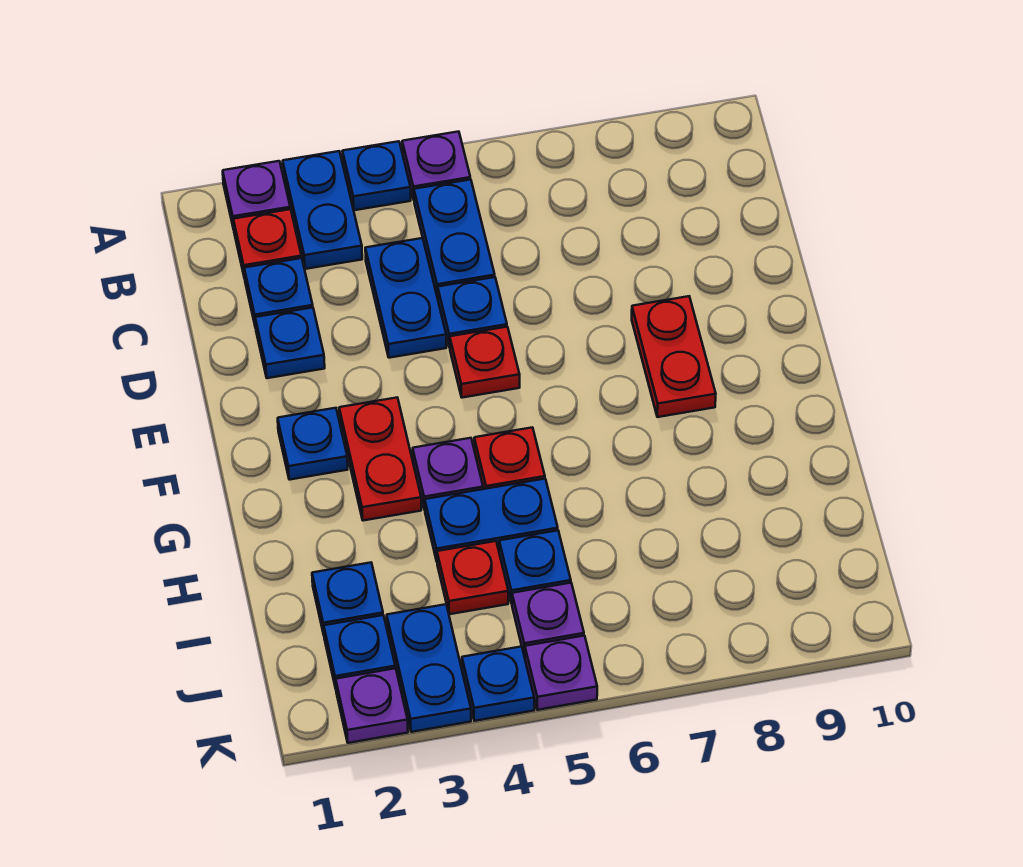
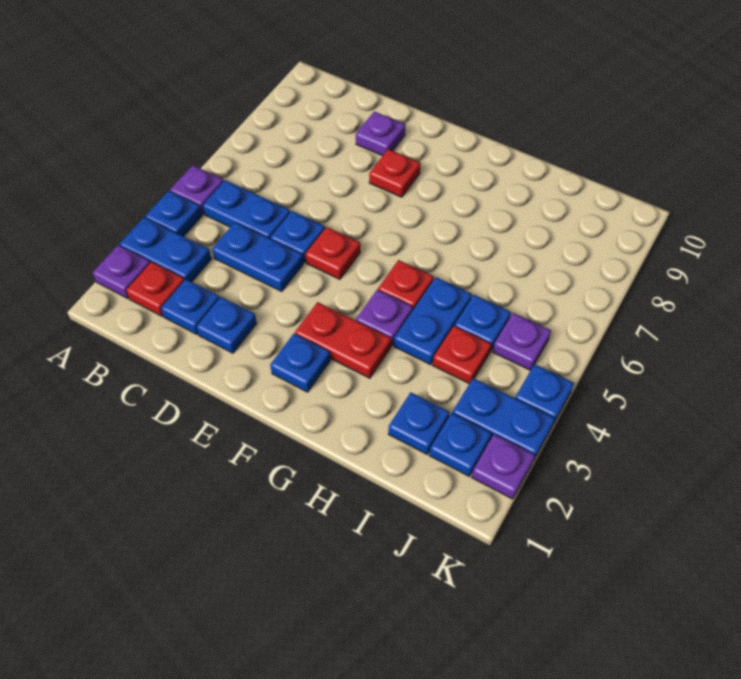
red 1x2 plate [632,296,716,417] -> red 1x1 plate [369,149,421,197]
purple 1x1 plate [525,636,597,710] -> purple 1x1 plate moved to [356,112,405,156]

